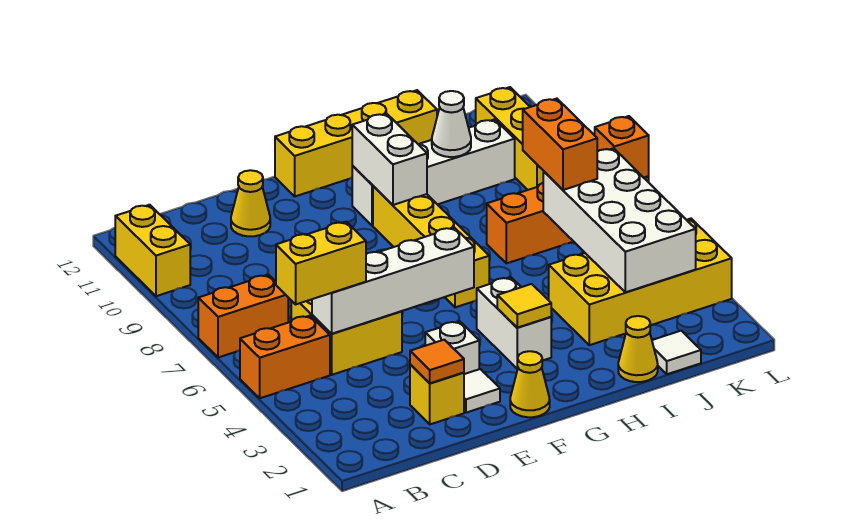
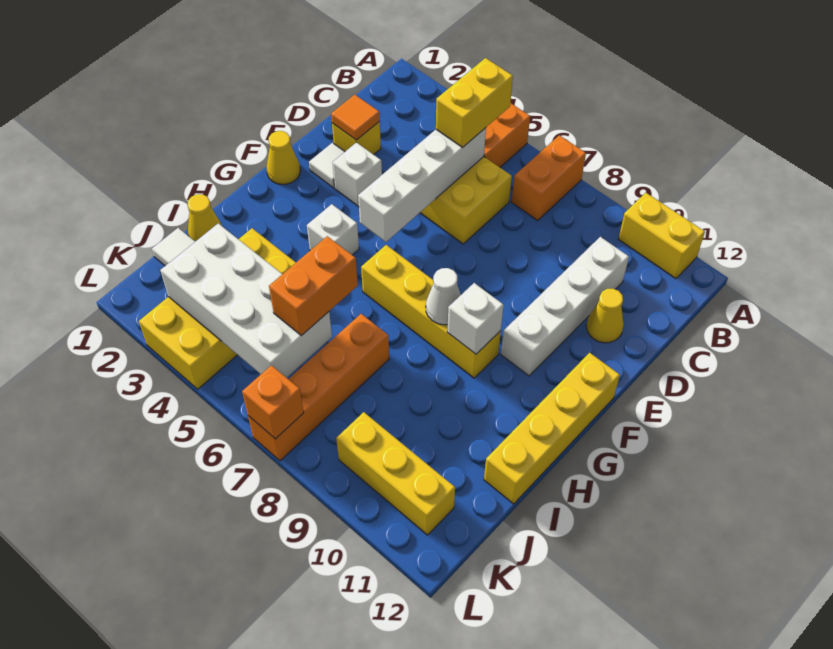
white 1x2 brick [477,277,551,369] -> white 1x1 brick [307,204,359,255]
yellow 1x1 tile [497,284,551,328] -> none
white 1x2 brick [352,113,427,205] -> white 1x1 brick [447,283,504,354]
white 1x4 brick [352,119,515,226] -> white 1x4 brick moved to [501,237,629,376]
white 1x1 cone [432,91,471,157] -> white 1x1 cone moved to [426,268,461,325]
orange 1x2 brick [523,99,597,190] -> orange 1x2 brick turned to [269,236,358,336]

